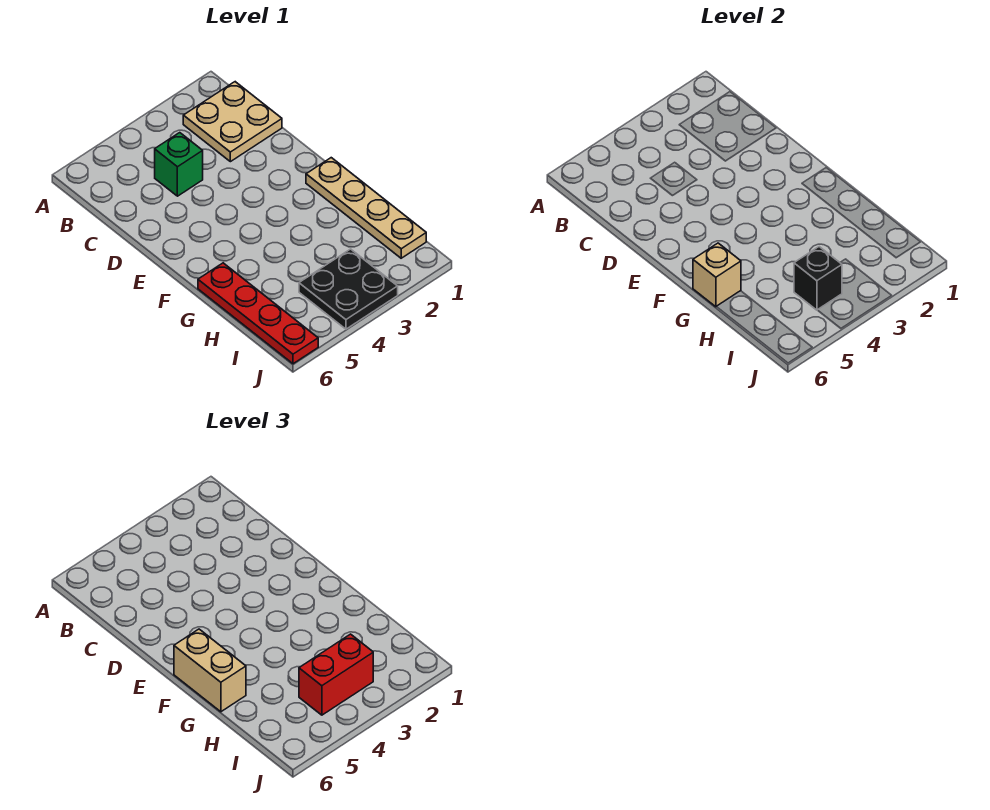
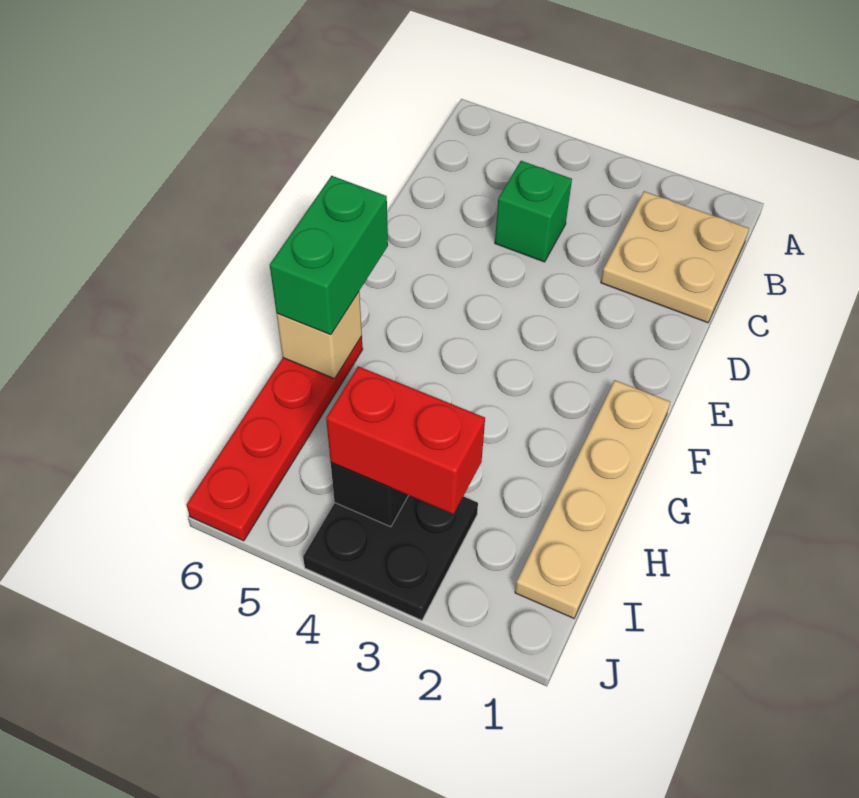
tan 1x2 brick [174,629,246,712] -> green 1x2 brick [270,176,388,335]

